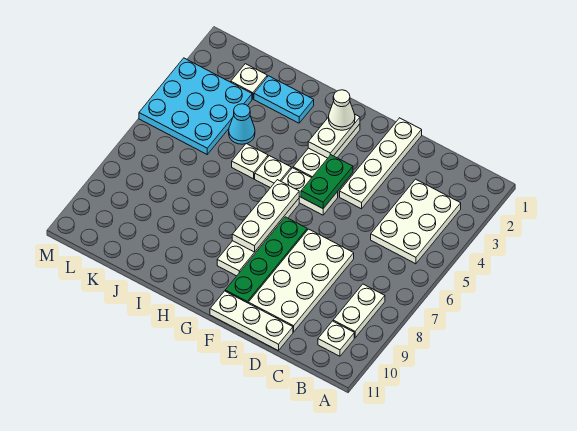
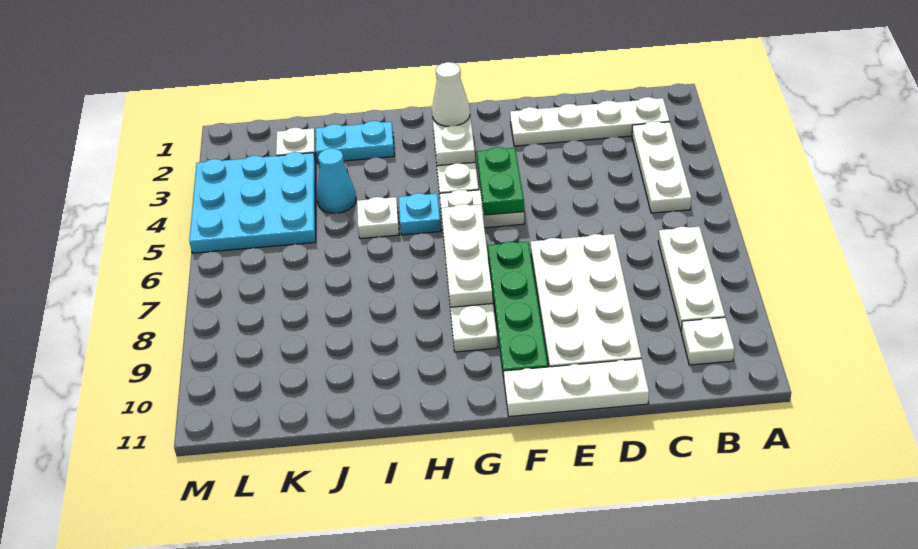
white 2x3 plate [371,179,461,264] -> white 1x3 plate [632,121,691,213]
white 1x2 plate [333,284,385,338] -> white 1x3 plate [658,227,725,331]
white 1x4 plate [340,118,422,209] -> white 1x4 plate turned to [510,97,670,146]
white 1x1 plate [255,156,291,188] -> cyan 1x1 plate [398,193,441,235]

